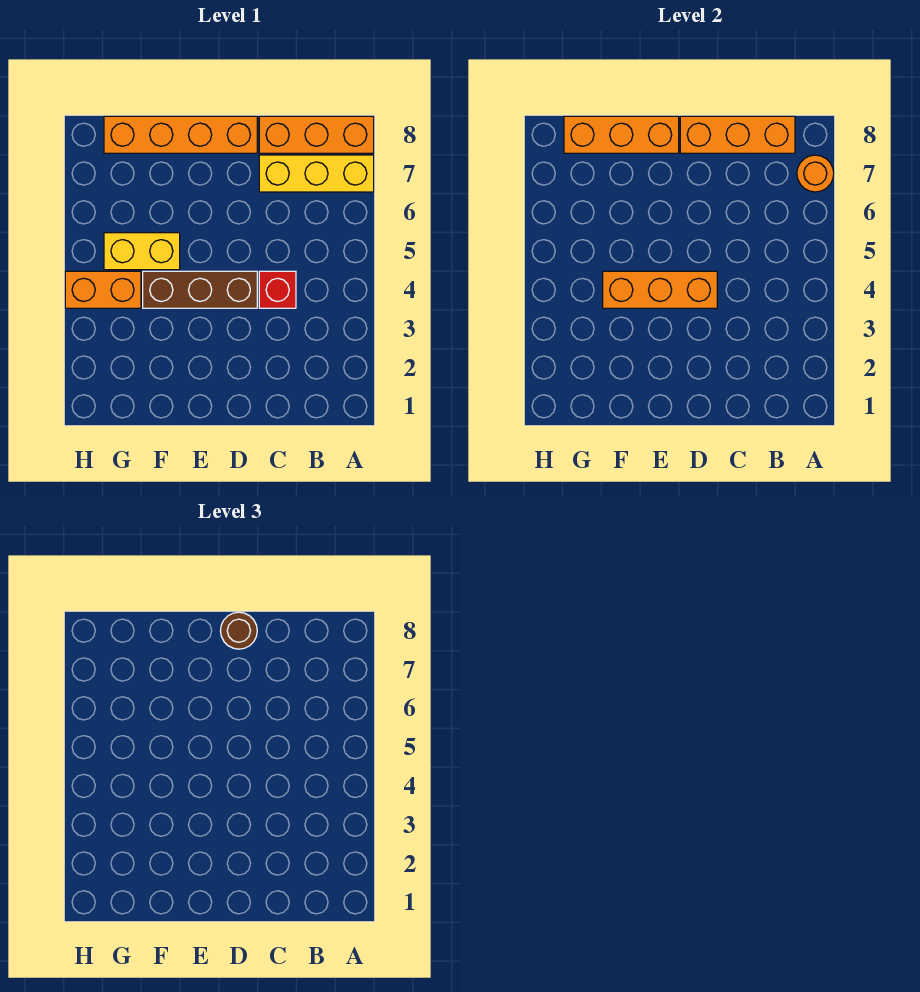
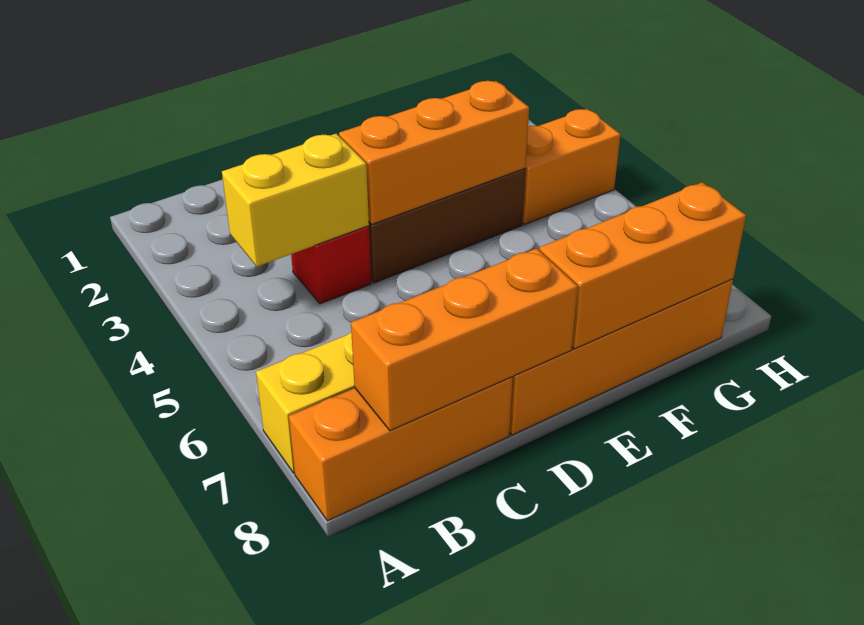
orange 1x1 round brick [797,155,834,192] -> none
brown 1x1 round brick [220,612,257,649] -> none
yellow 1x2 brick [104,233,180,270] -> yellow 1x2 brick moved to [222,134,369,267]

